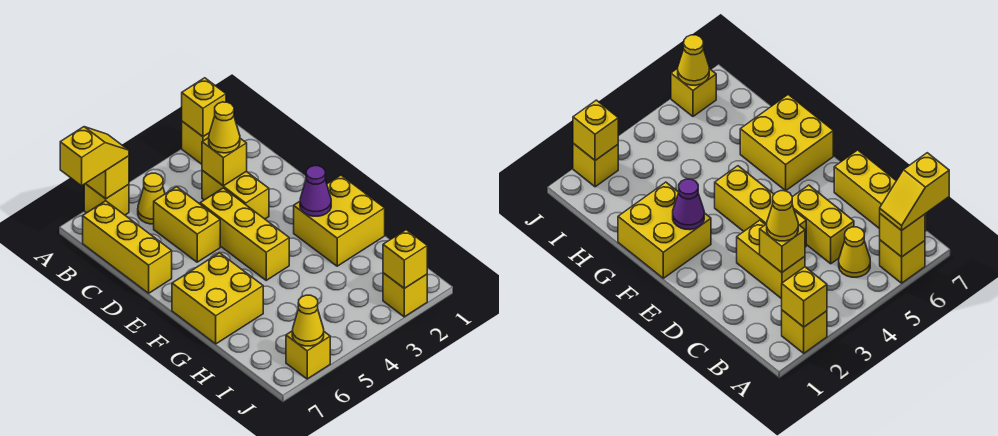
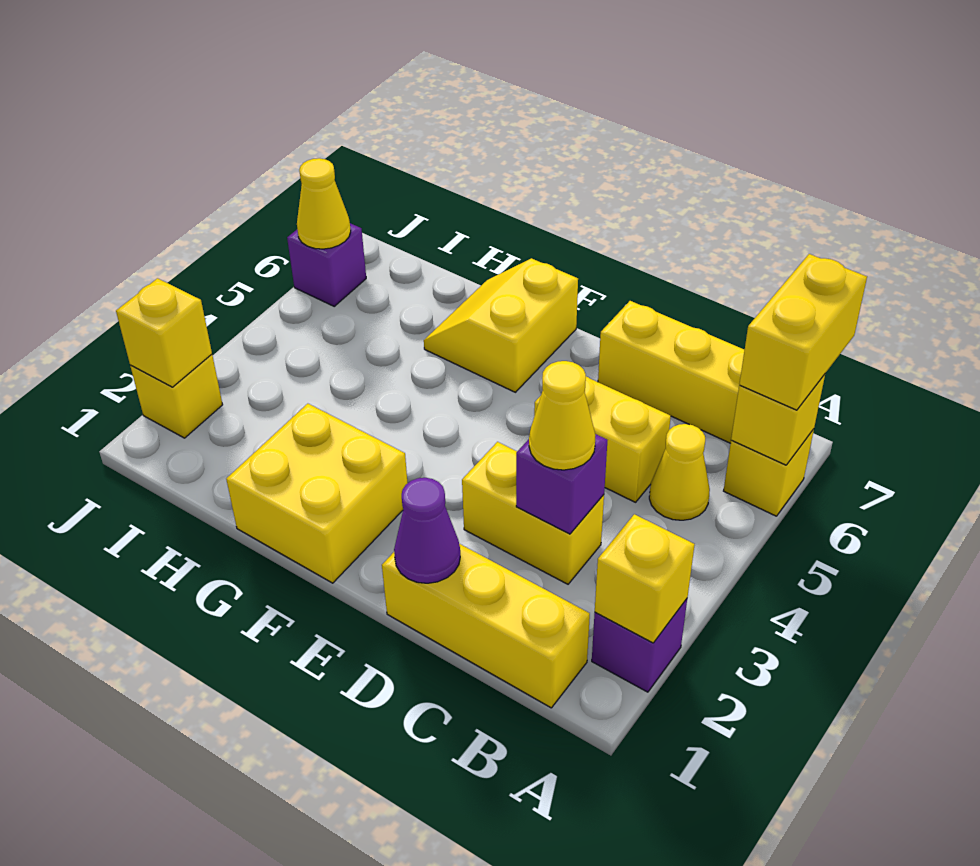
yellow 1x1 brick [182,121,209,164] -> purple 1x1 brick [592,599,687,692]
yellow 1x2 slope [60,127,129,186] -> yellow 1x2 brick [739,254,867,410]
yellow 1x1 brick [202,138,247,186] -> purple 1x1 brick [516,434,607,534]
yellow 1x3 brick [200,188,289,280] -> yellow 1x3 brick moved to [382,544,590,708]
purple 1x1 cone [300,166,331,216] -> purple 1x1 cone moved to [394,478,460,583]
yellow 2x2 brick [172,253,263,344] -> yellow 2x2 slope [424,258,578,392]
yellow 1x1 brick [286,331,330,379] -> purple 1x1 brick [287,223,366,306]

